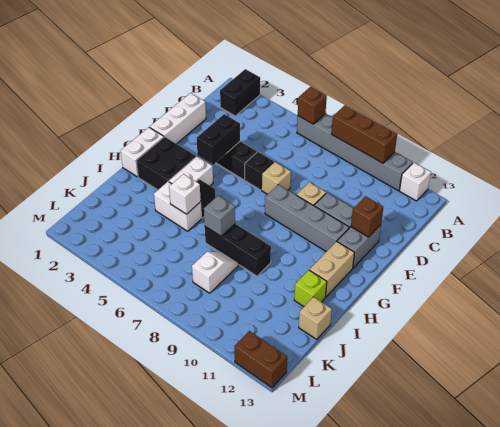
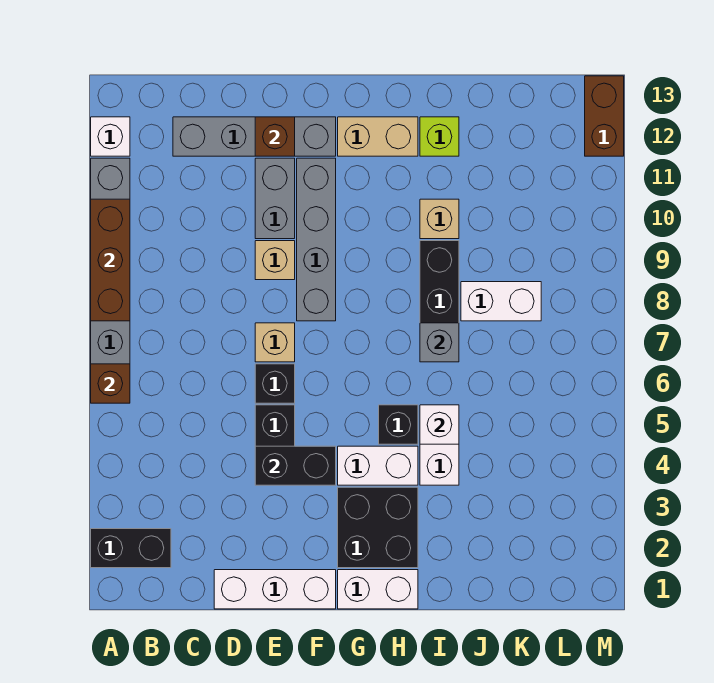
grey 1x2 brick [337,225,381,268] -> grey 1x4 brick [173,117,336,156]
white 1x2 slope [192,252,239,293] -> white 1x2 brick [461,282,541,321]
tan 1x1 brick [299,297,332,339] -> tan 1x1 brick moved to [420,199,459,239]

